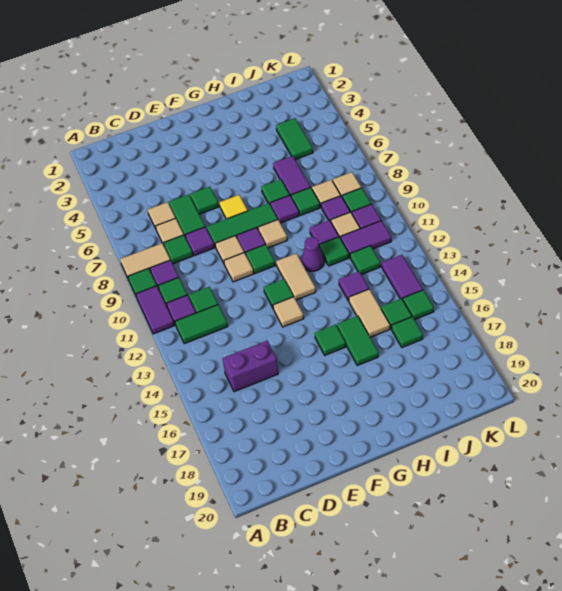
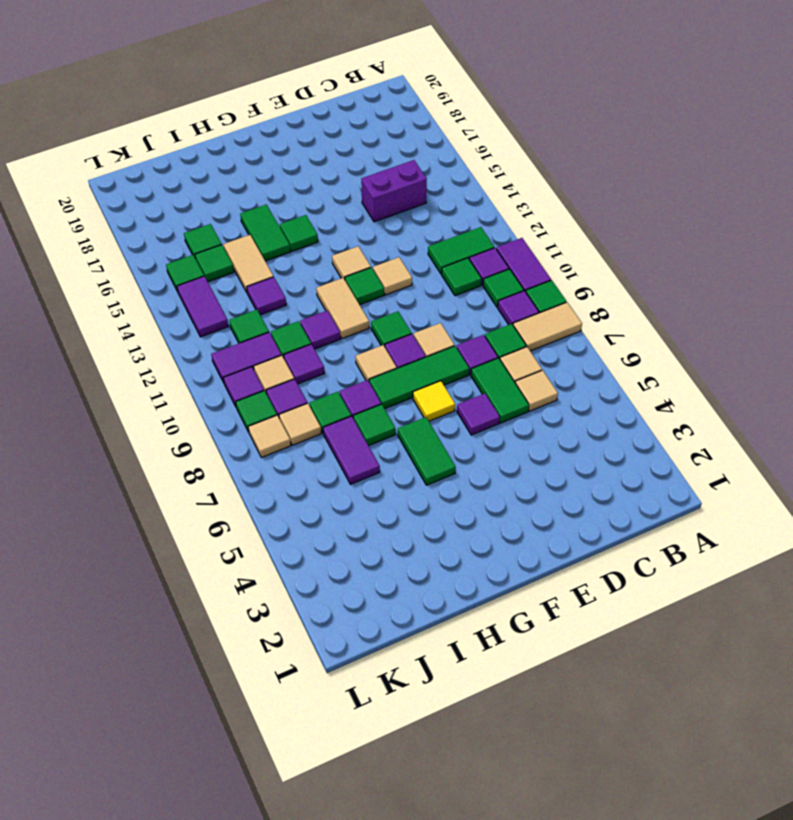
green 1x1 tile [190,187,219,214] -> purple 1x1 tile [457,394,500,435]
tan 1x1 tile [224,253,254,282] -> tan 1x1 tile moved to [373,257,412,295]
purple 1x1 cone [302,237,324,271] -> purple 1x1 tile [300,311,341,349]
green 1x2 tile [276,118,313,160] -> green 1x2 tile moved to [398,417,456,485]

